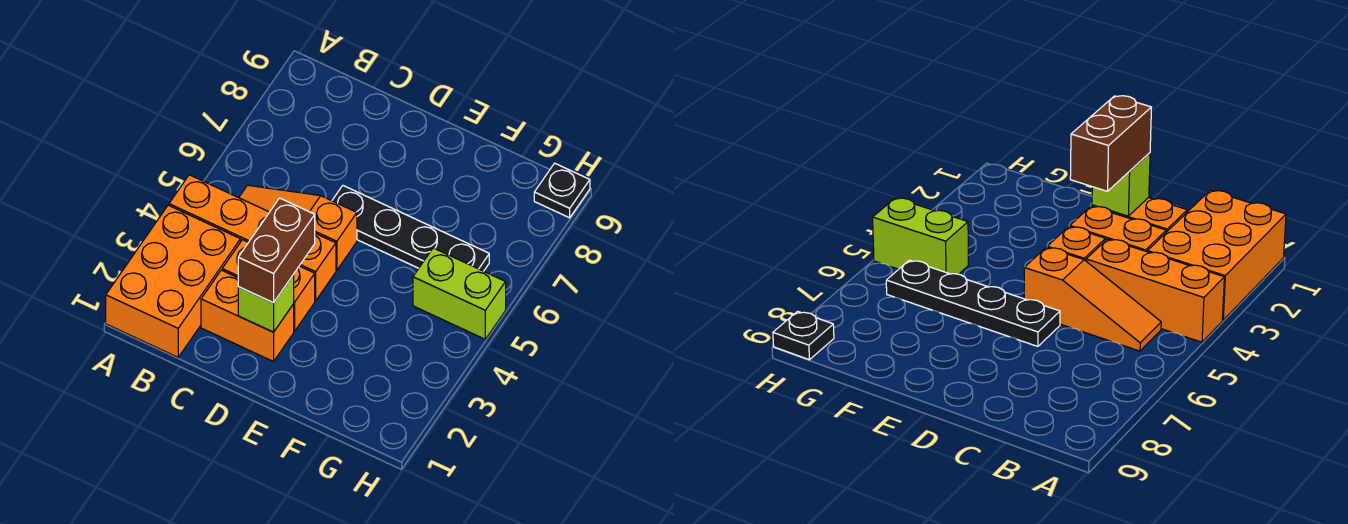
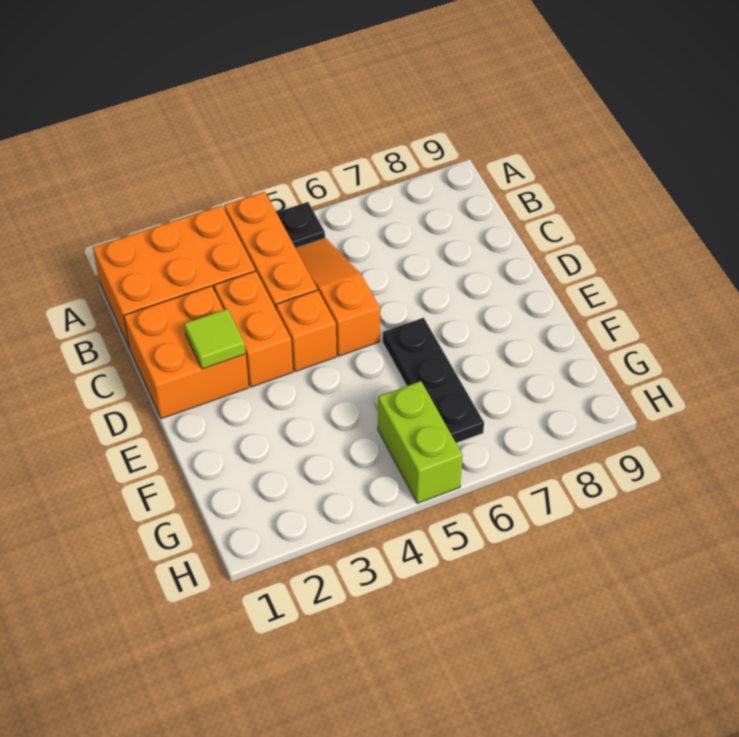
orange 1x2 brick [201,270,294,362] -> orange 2x2 brick [124,286,249,419]
lime 1x1 brick [238,275,294,332] -> lime 1x1 tile [184,309,246,369]
brown 1x2 brick [238,198,315,303] -> none
black 1x4 plate [332,186,489,271] -> black 1x3 plate [383,318,484,443]
black 1x1 plate [534,163,590,218] -> black 1x1 plate moved to [276,202,325,248]

